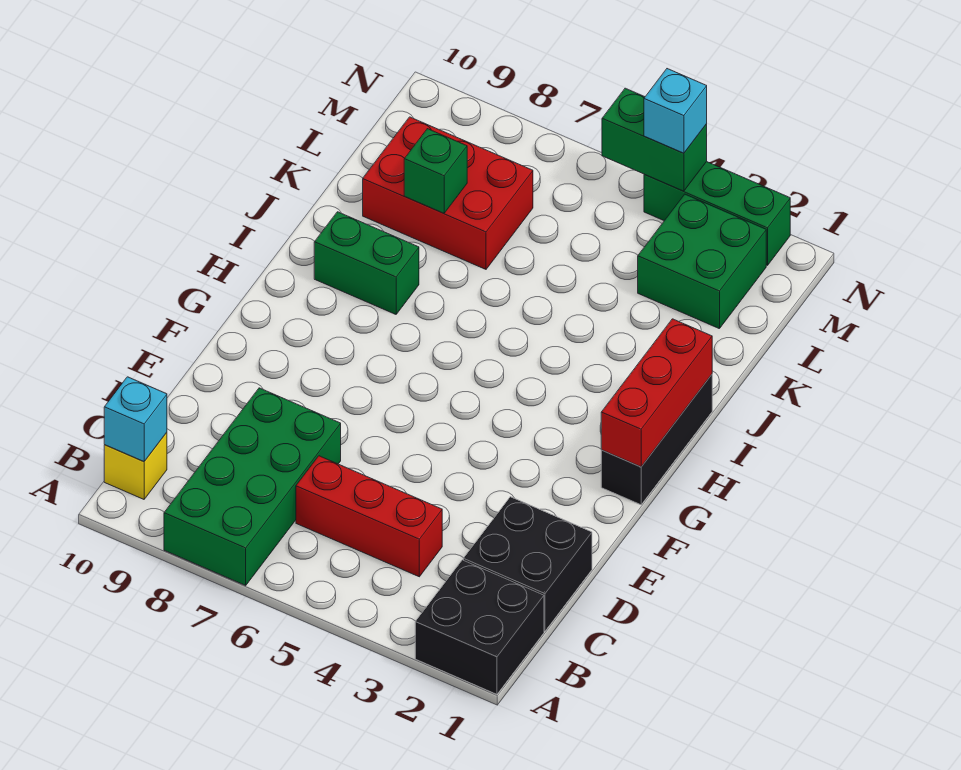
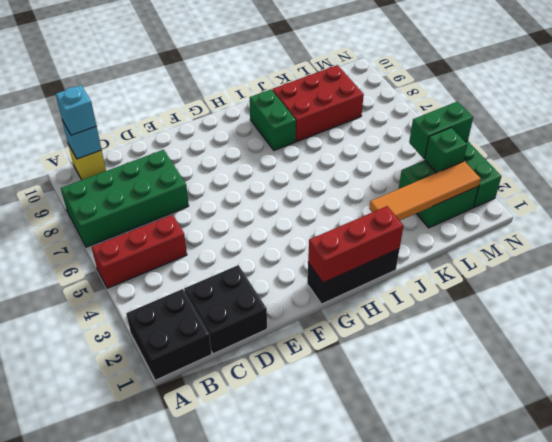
red 1x3 brick [296,456,442,577] -> red 1x3 brick turned to [92,215,187,288]
none -> orange 1x4 tile [369,161,481,221]
red 2x3 brick [363,117,533,269] -> red 2x3 brick turned to [272,65,364,142]
green 1x1 brick [404,129,467,213] -> green 1x1 brick moved to [425,128,467,173]
green 1x2 brick [602,88,707,191] -> green 1x2 brick turned to [409,101,473,159]
cyan 1x1 brick [644,69,707,153] -> cyan 1x1 brick moved to [56,85,96,135]

